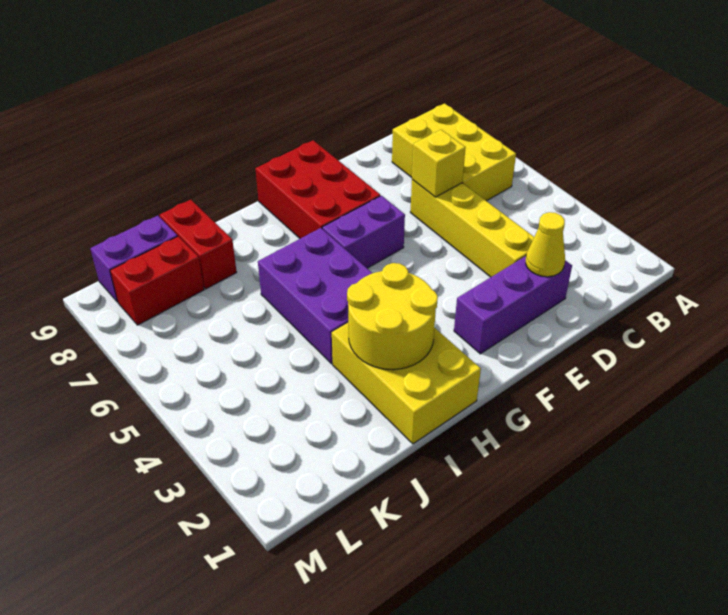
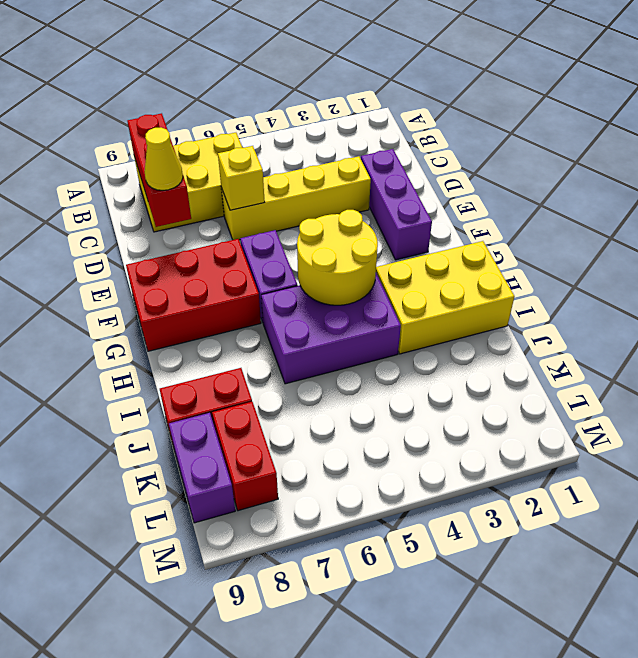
none -> red 1x3 brick [127,113,191,227]
yellow 1x1 cone [526,212,565,277] -> yellow 1x1 cone moved to [145,128,183,190]
yellow 2x2 round brick [347,263,438,370] -> yellow 2x2 round brick moved to [297,210,378,305]

